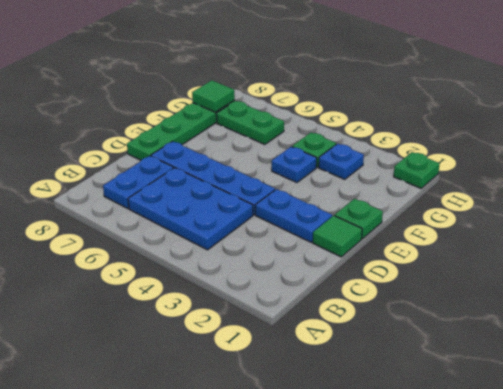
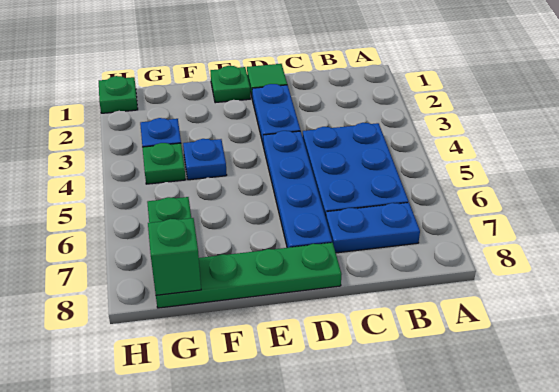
green 1x1 tile [192,80,235,112] -> green 1x1 brick [148,218,201,295]

